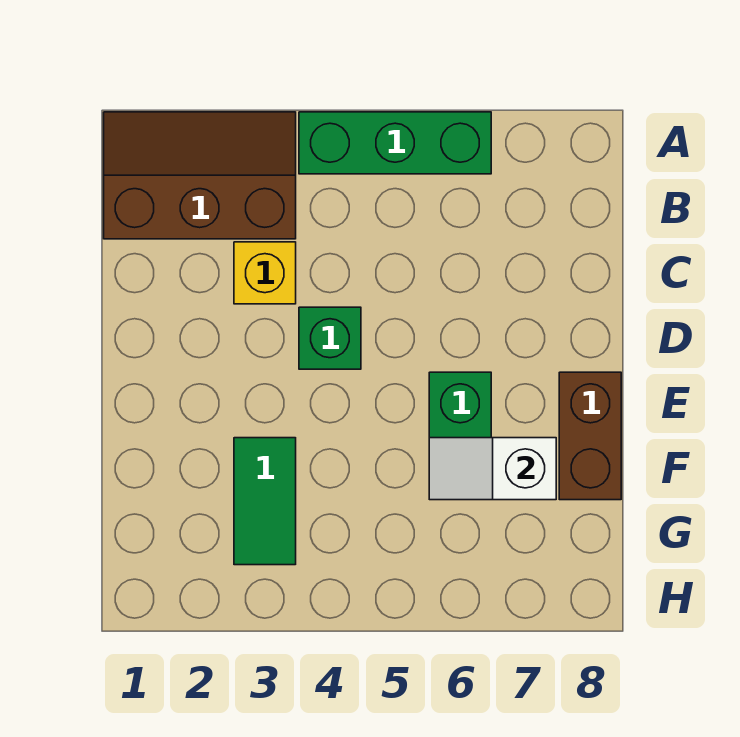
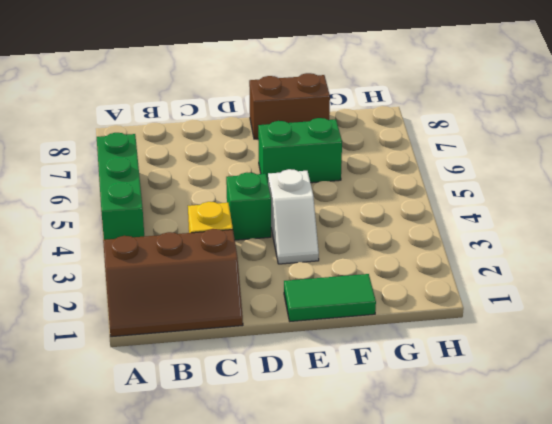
brown 2x3 slope [104,112,296,239] -> brown 2x3 slope turned to [103,229,243,337]
green 1x2 tile [234,438,296,565] -> green 1x2 tile moved to [284,274,376,321]
white 1x2 slope [429,438,556,500] -> white 1x2 slope moved to [268,169,319,264]

